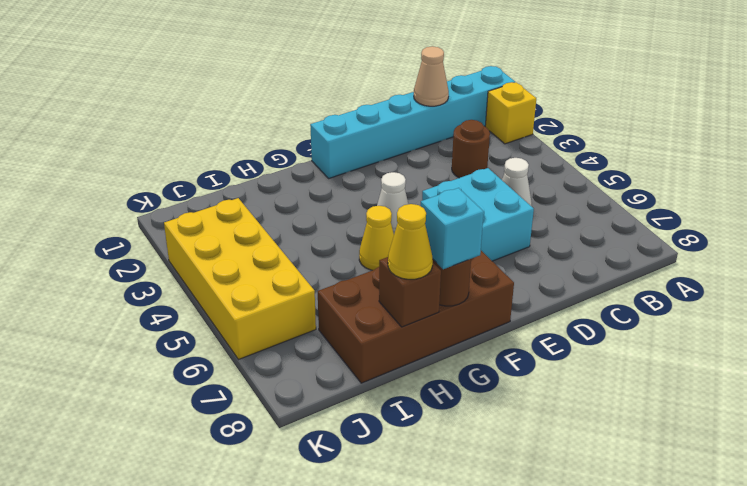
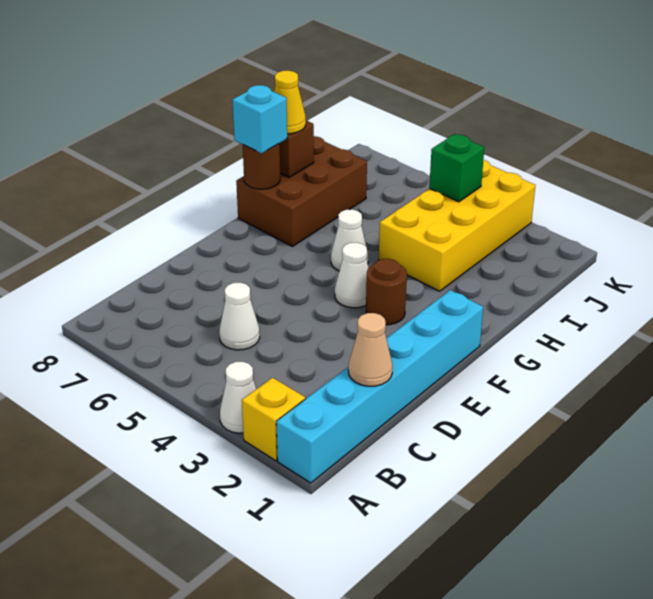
none -> white 1x1 cone [220,362,256,433]
brown 1x1 round brick [452,120,490,178] -> brown 1x1 round brick moved to [366,259,407,325]
cyan 2x2 brick [422,168,534,261] -> none
brown 2x4 brick [318,251,514,383] -> brown 2x3 brick [236,136,367,247]
yellow 1x1 cone [359,206,394,270] -> white 1x1 cone [331,209,368,271]
yellow 2x4 brick [164,198,316,360] -> yellow 2x4 brick turned to [379,160,536,291]
none -> green 1x1 brick [429,134,484,202]

